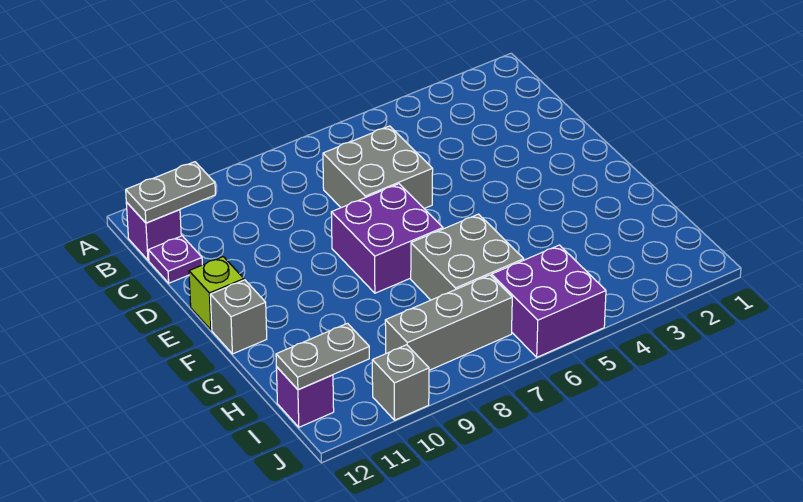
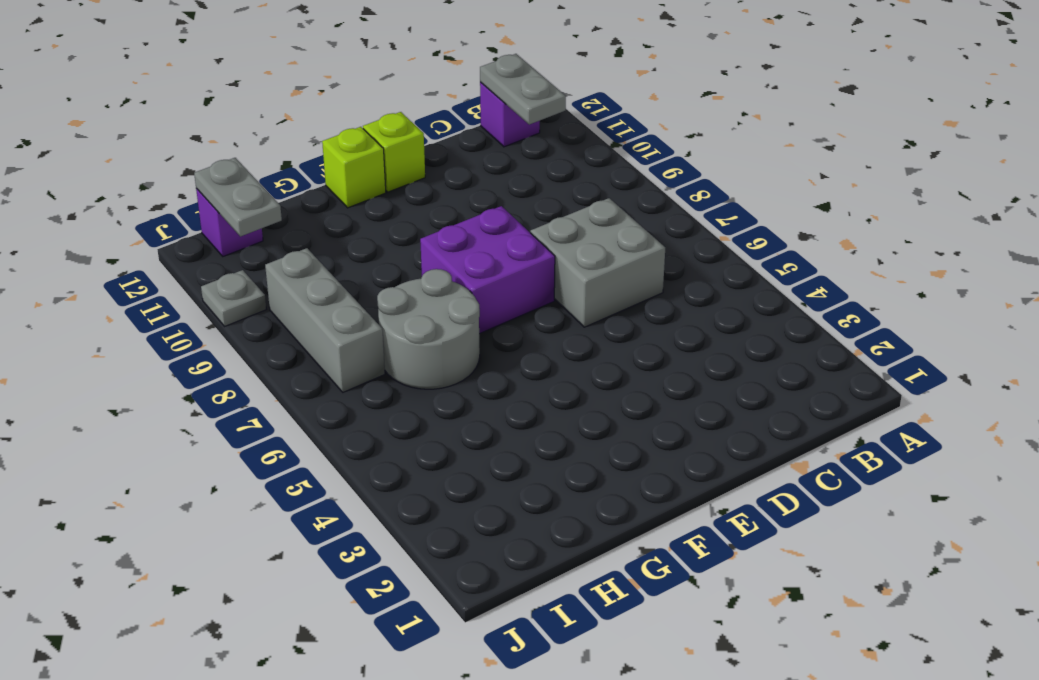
purple 1x1 plate [148,236,202,283] -> none
grey 1x1 brick [210,280,267,354] -> lime 1x1 brick [322,127,386,208]
grey 2x2 brick [411,214,524,300] -> grey 2x2 round brick [377,269,480,389]
purple 2x2 brick [492,245,606,357] -> none
grey 1x1 brick [372,345,429,420] -> grey 1x1 plate [201,270,266,326]

